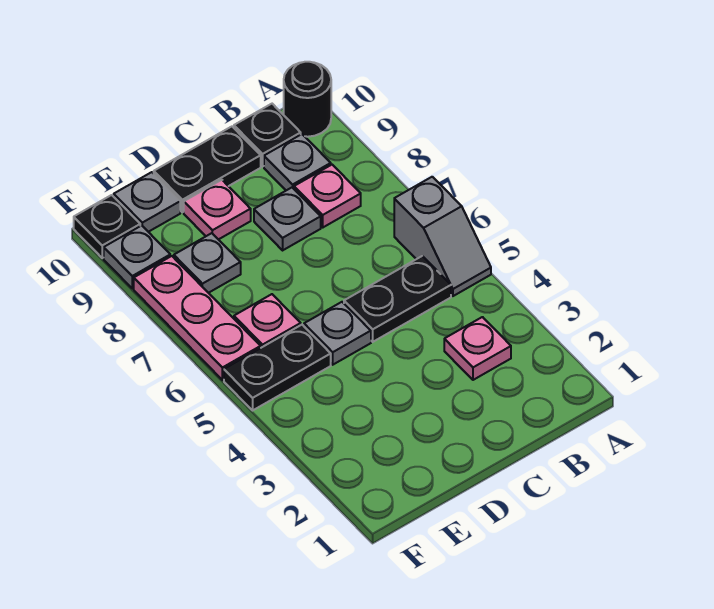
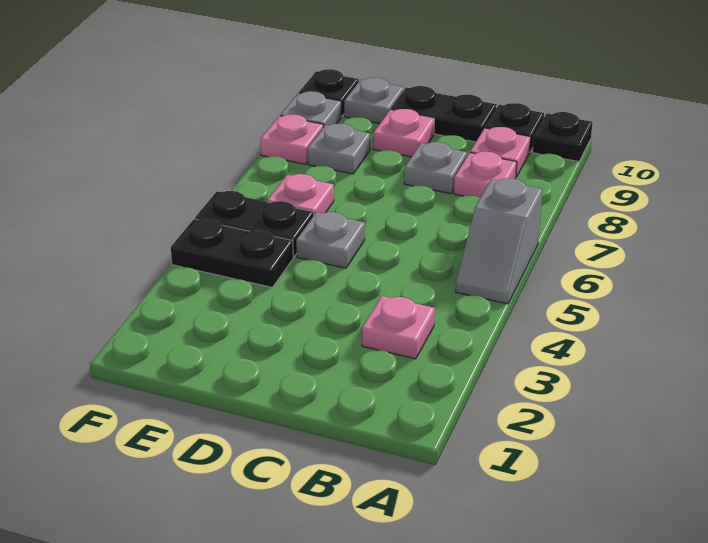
black 1x1 round brick [284,62,331,137] -> black 1x1 plate [533,112,593,162]
black 1x2 plate [344,256,451,342] -> black 1x2 plate moved to [171,219,293,287]
grey 1x1 plate [264,134,331,190] -> pink 1x1 plate [470,127,531,177]
pink 1x3 plate [134,256,261,380] -> pink 1x1 plate [261,115,323,164]

